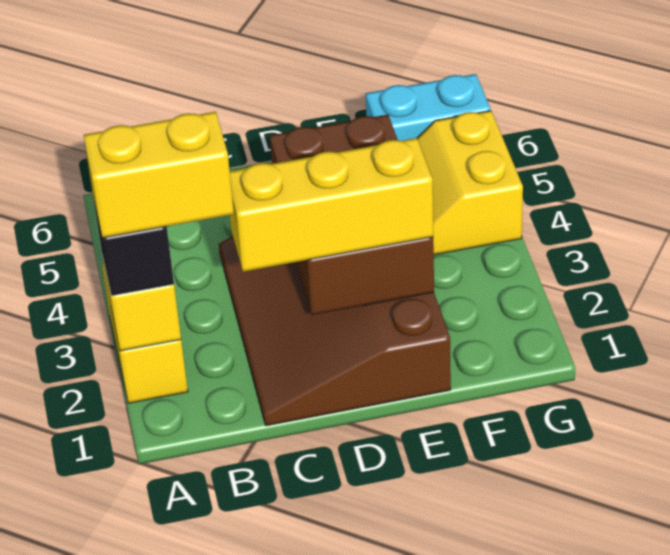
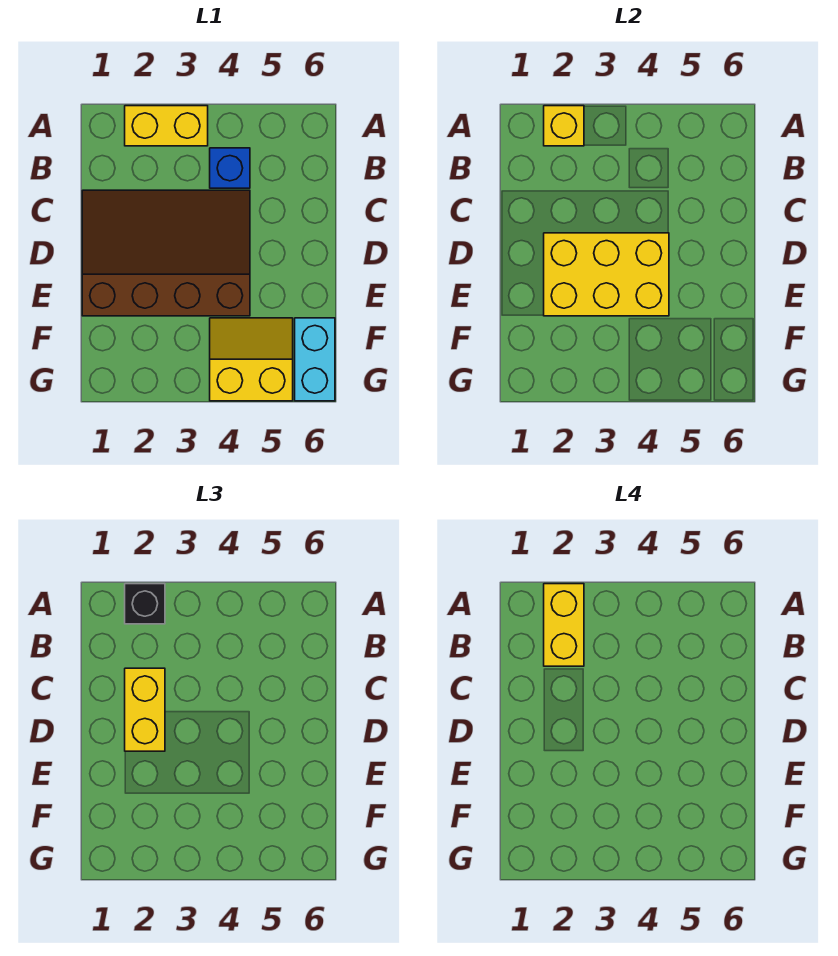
none -> blue 1x1 brick [210,148,250,188]
yellow 1x3 brick [230,138,433,272] -> yellow 1x2 brick [125,668,165,751]
brown 2x3 brick [270,115,434,315] -> yellow 2x3 brick [544,233,669,316]

